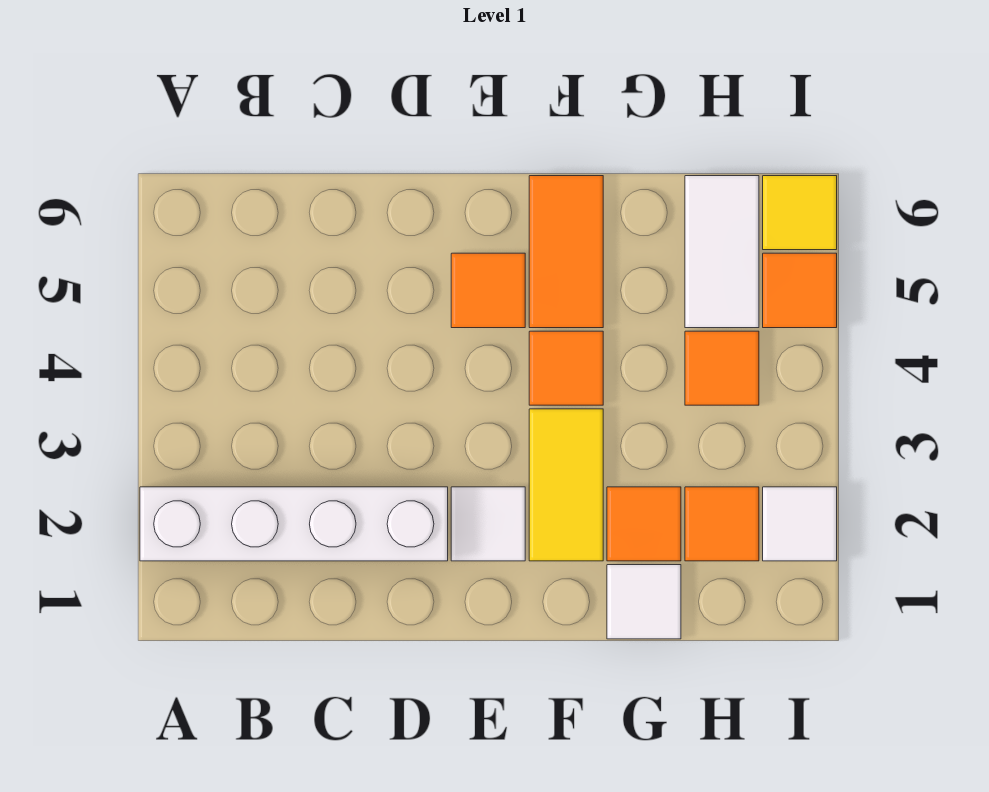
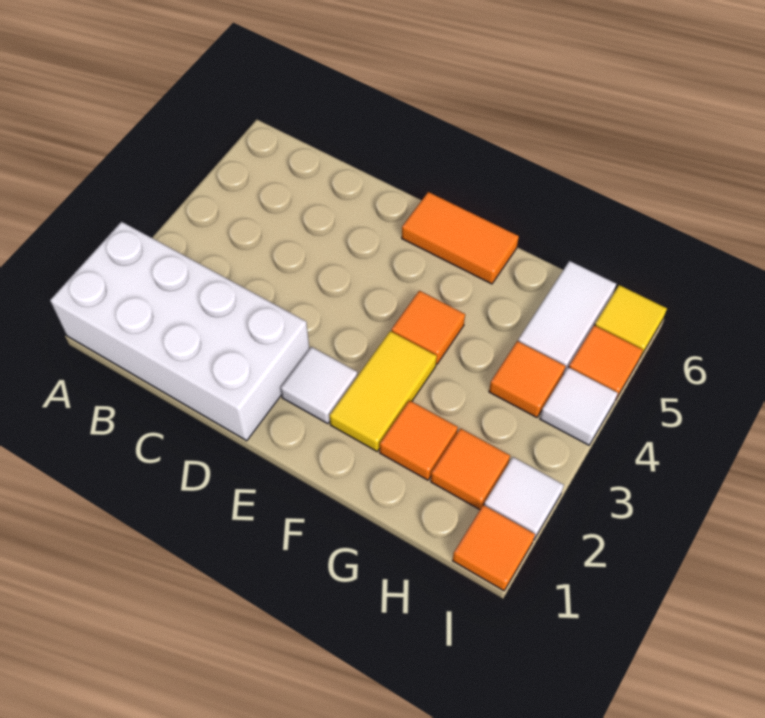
white 1x4 brick [140,487,448,561] -> white 2x4 brick [50,222,309,441]
orange 1x1 tile [451,253,525,328] -> orange 1x1 tile moved to [452,505,535,591]
orange 1x2 tile [529,176,603,328] -> orange 1x2 tile turned to [402,192,519,284]
white 1x1 tile [607,565,681,639] -> white 1x1 tile moved to [540,367,618,445]

